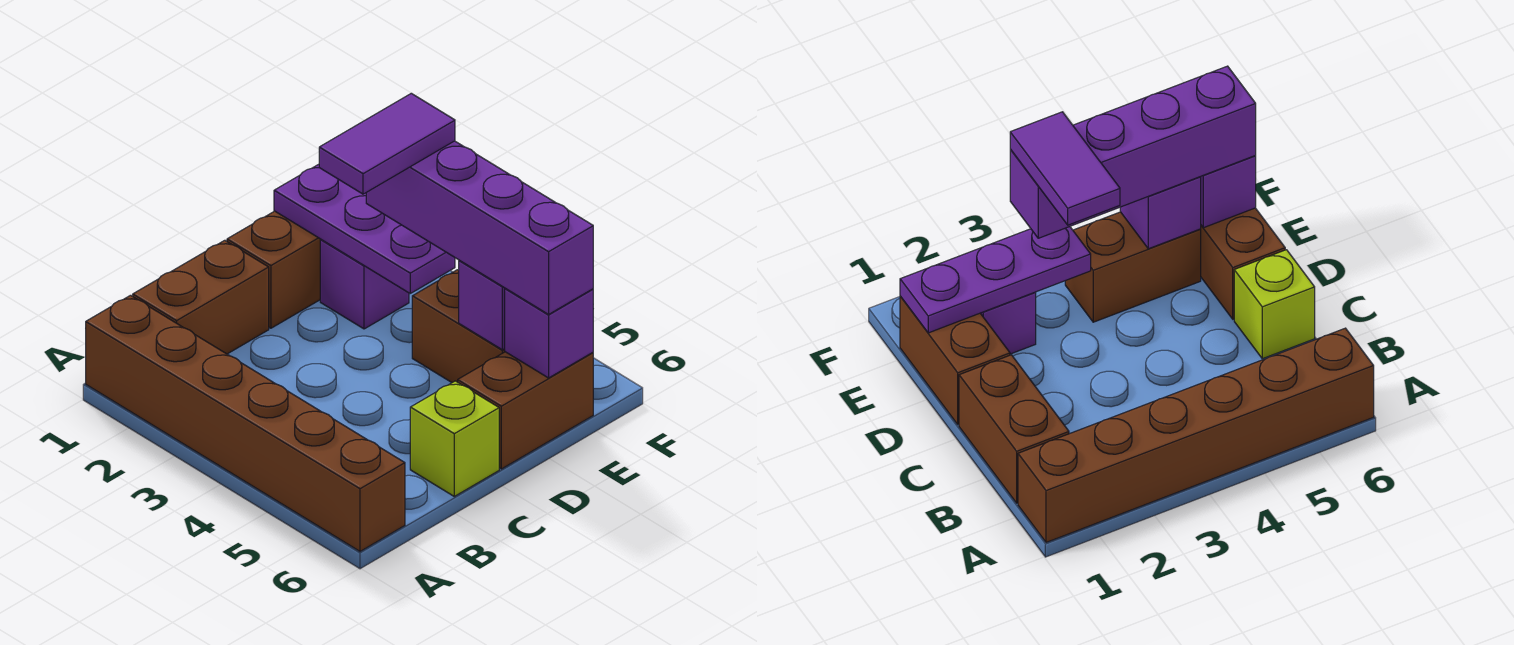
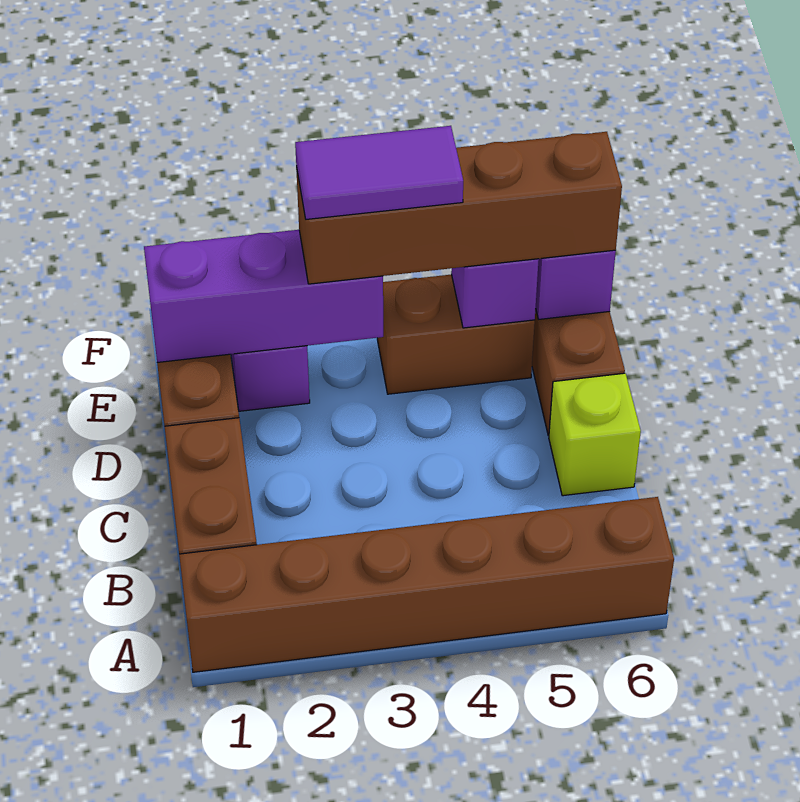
purple 1x2 tile [319,93,455,194] -> purple 1x2 tile turned to [295,126,463,219]
purple 1x3 plate [274,164,455,293] -> purple 1x3 brick [144,230,383,362]
purple 1x4 brick [366,141,593,314] -> brown 1x4 brick [296,132,622,284]

